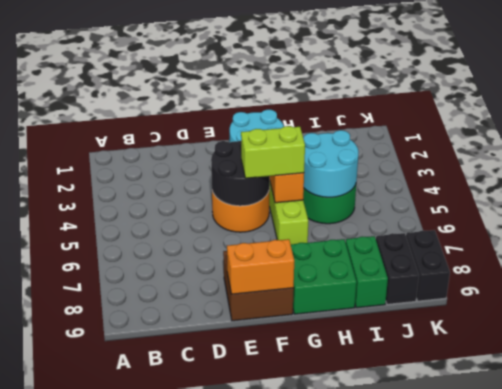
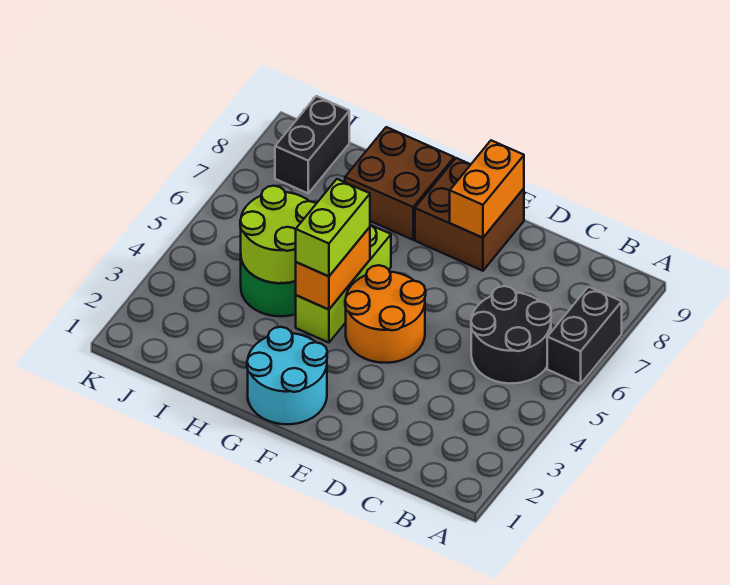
black 2x2 round brick [211,141,270,206] -> black 2x2 round brick moved to [471,286,551,384]
orange 1x2 brick [227,239,294,294] -> orange 1x2 brick turned to [450,140,524,238]
lime 1x2 brick [241,126,305,178] -> lime 1x2 brick turned to [296,179,370,276]
green 2x2 brick [291,239,357,314] -> brown 2x2 brick [345,127,454,240]
cyan 2x2 round brick [303,130,358,197] -> lime 2x2 round brick [240,186,316,283]
green 1x2 brick [346,236,388,308] -> none
black 1x2 brick [406,230,450,301] -> black 1x2 brick moved to [547,287,622,384]

